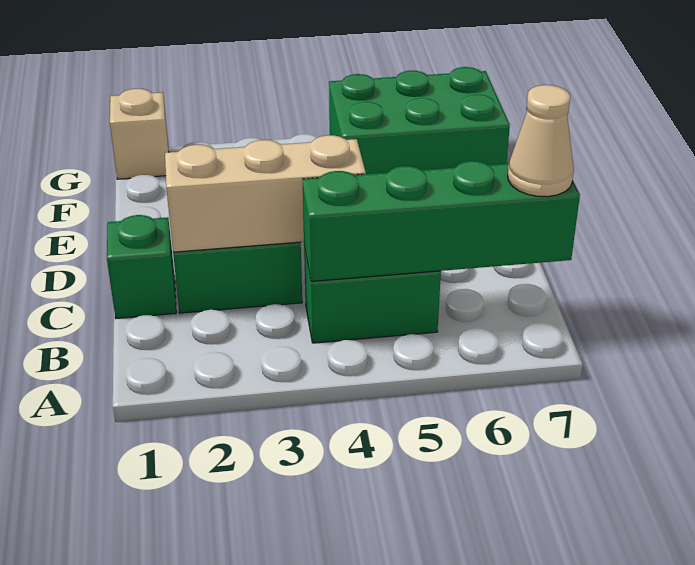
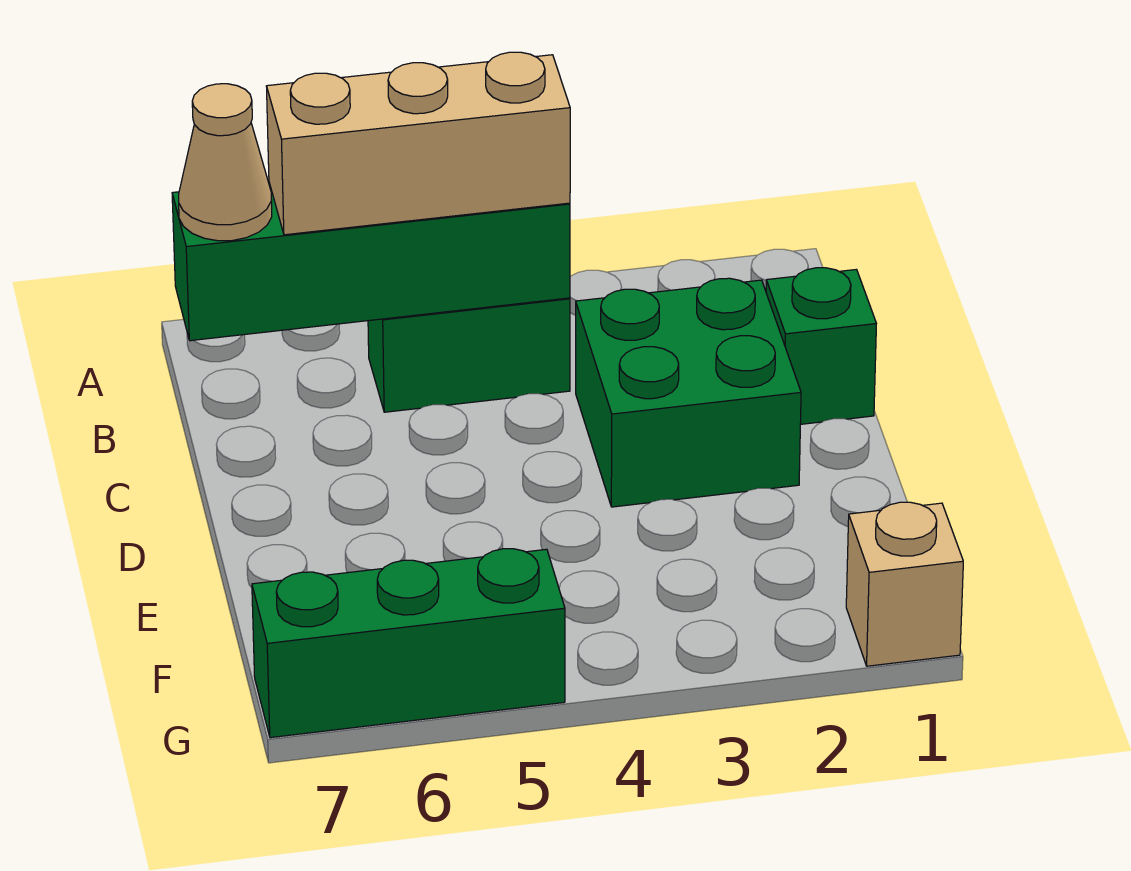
tan 1x3 brick [165,135,366,252] -> tan 1x3 brick moved to [266,52,570,235]
green 2x3 brick [329,67,510,174] -> green 1x3 brick [252,549,565,738]

